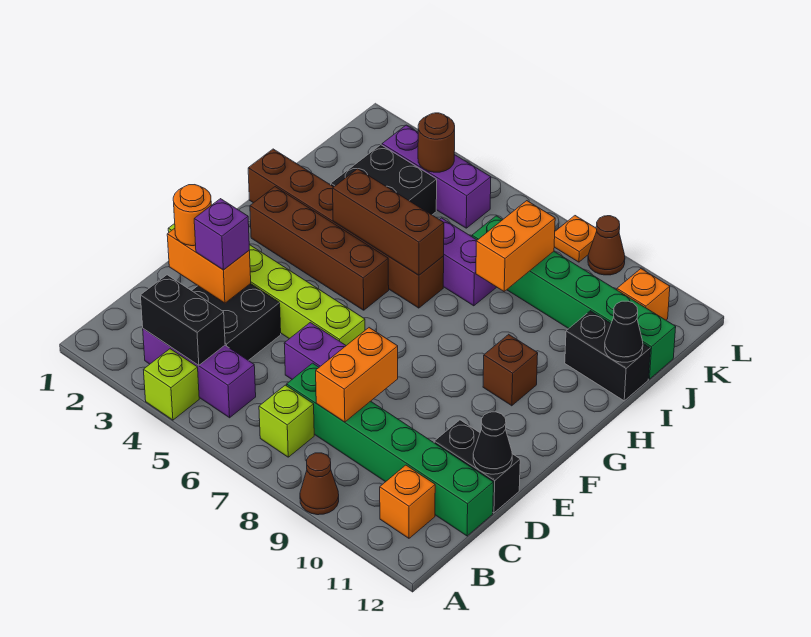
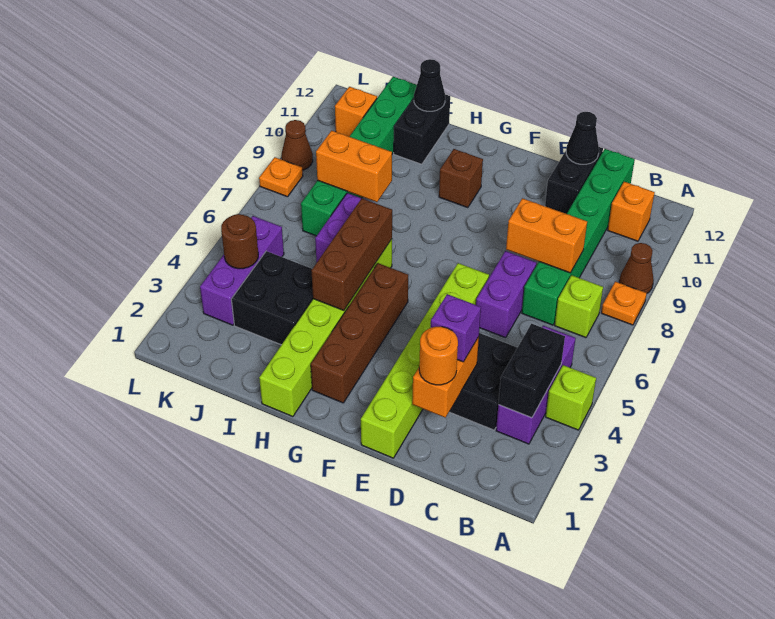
none -> orange 1x1 plate [601,281,647,325]
brown 1x6 brick [248,149,444,308] -> lime 1x6 brick [259,239,392,417]

